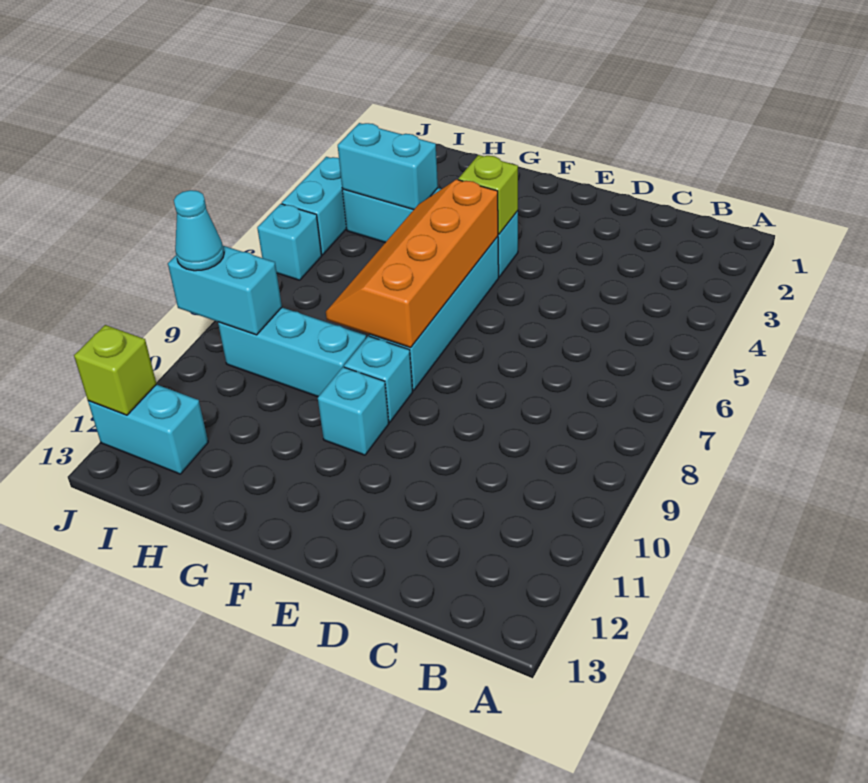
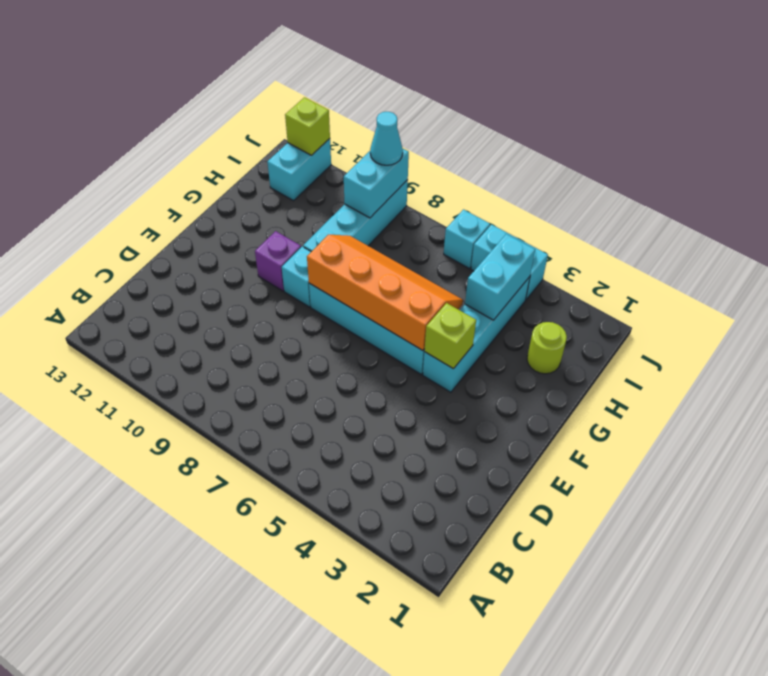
cyan 1x1 brick [318,367,389,455] -> purple 1x1 brick [255,231,301,291]
cyan 1x3 brick [218,308,366,397] -> cyan 1x4 brick [303,180,408,252]
none -> lime 1x1 round brick [527,322,567,374]

